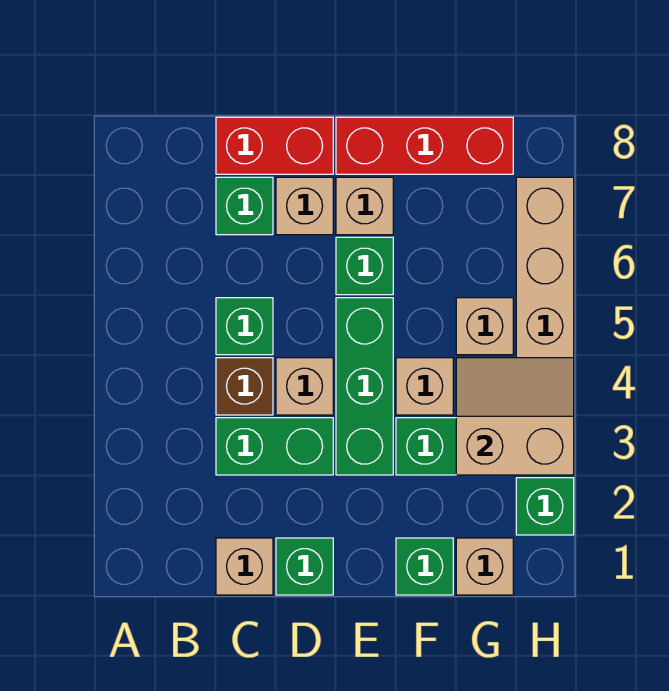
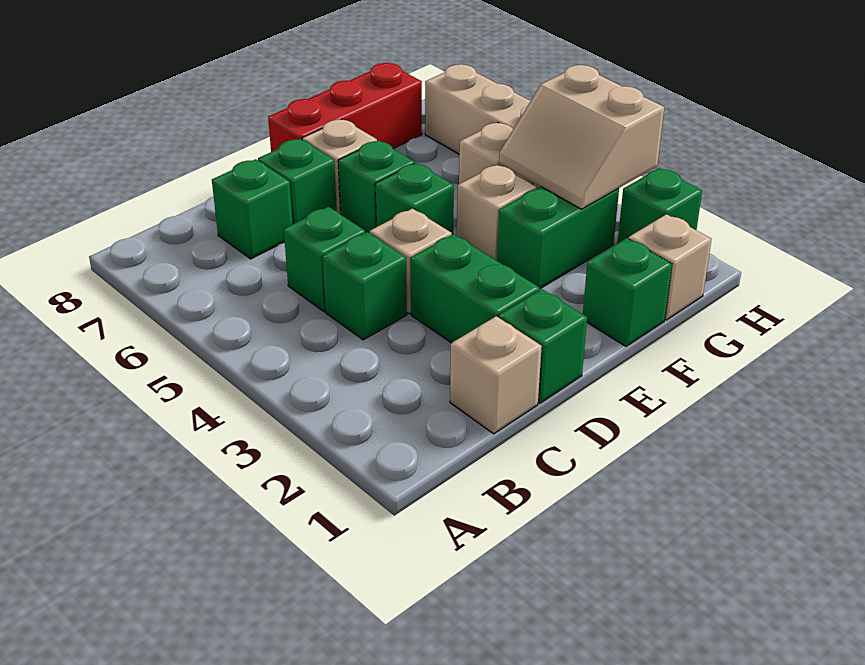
green 1x2 brick [216,418,333,475] -> green 1x2 brick turned to [410,234,540,343]
brown 1x1 brick [216,358,273,415] -> green 1x1 brick [322,232,407,340]
red 1x2 brick [216,117,333,174] -> none
tan 1x1 brick [276,177,333,235] -> green 1x1 brick [258,139,337,224]
green 1x3 brick [336,298,393,475] -> green 1x1 brick [375,163,454,235]
tan 2x2 slope [456,358,574,475] -> tan 2x2 slope turned to [499,65,664,209]

